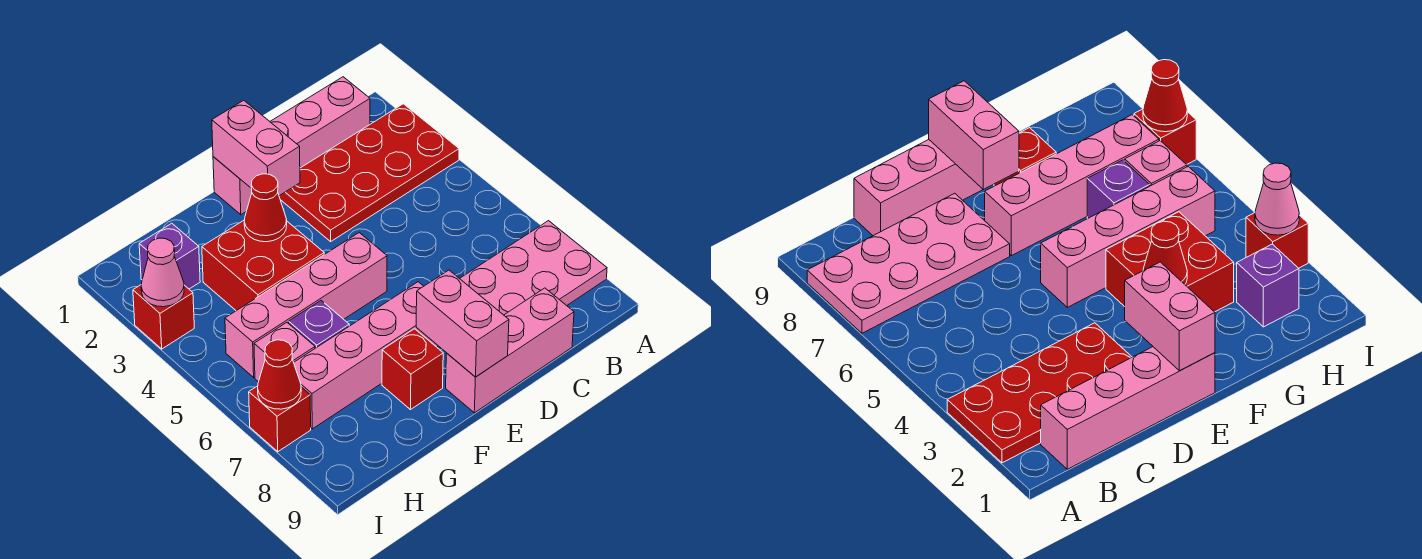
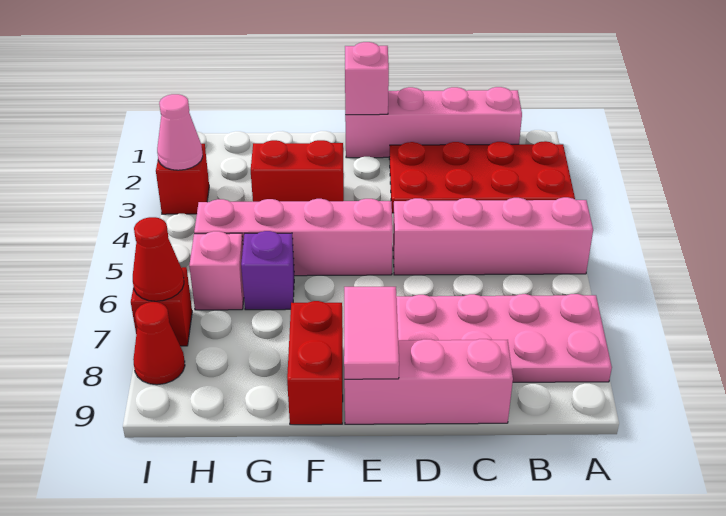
pink 1x2 brick [212,100,300,196] -> pink 1x1 brick [345,42,389,115]
pink 1x4 brick [294,282,438,429] -> pink 1x4 brick moved to [393,197,593,275]
pink 1x2 brick [416,270,509,377] -> pink 1x2 tile [344,287,399,379]
red 2x2 brick [202,220,324,311] -> red 1x2 brick [251,140,344,202]
red 1x1 cone [244,174,287,242] -> red 1x1 cone moved to [133,302,185,385]
red 1x1 brick [382,329,443,410] -> red 1x2 brick [287,301,343,425]
purple 1x1 brick [139,223,200,289] -> none

